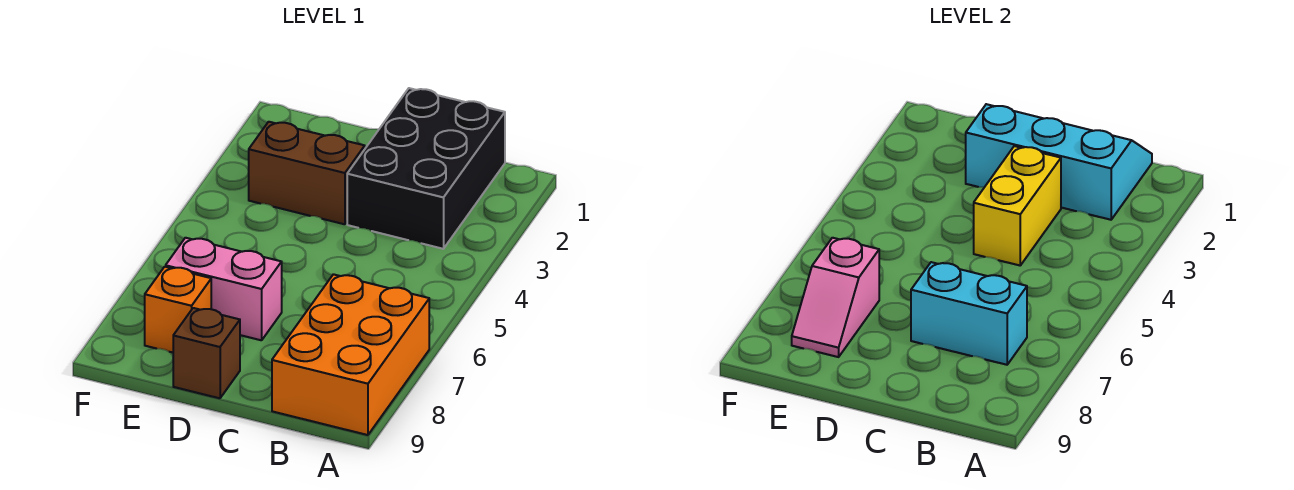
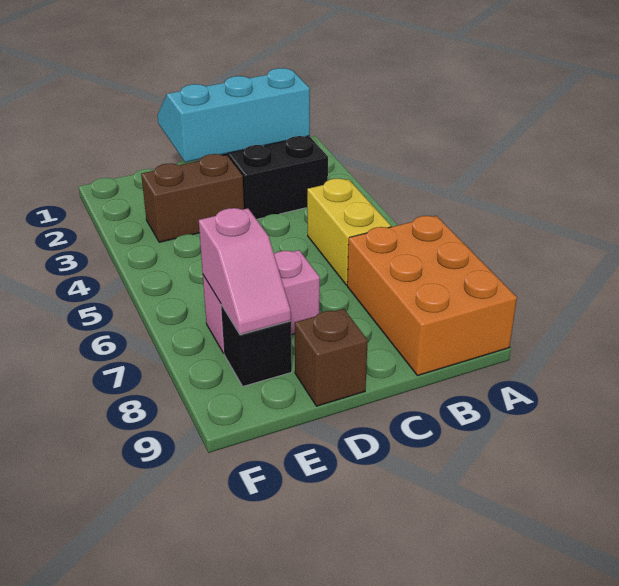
cyan 1x2 brick [911,262,1027,365] -> none
yellow 1x2 brick [974,146,1061,265] -> yellow 1x2 brick moved to [307,179,391,285]
orange 1x1 brick [145,267,211,352] -> black 1x1 brick [221,305,292,386]

